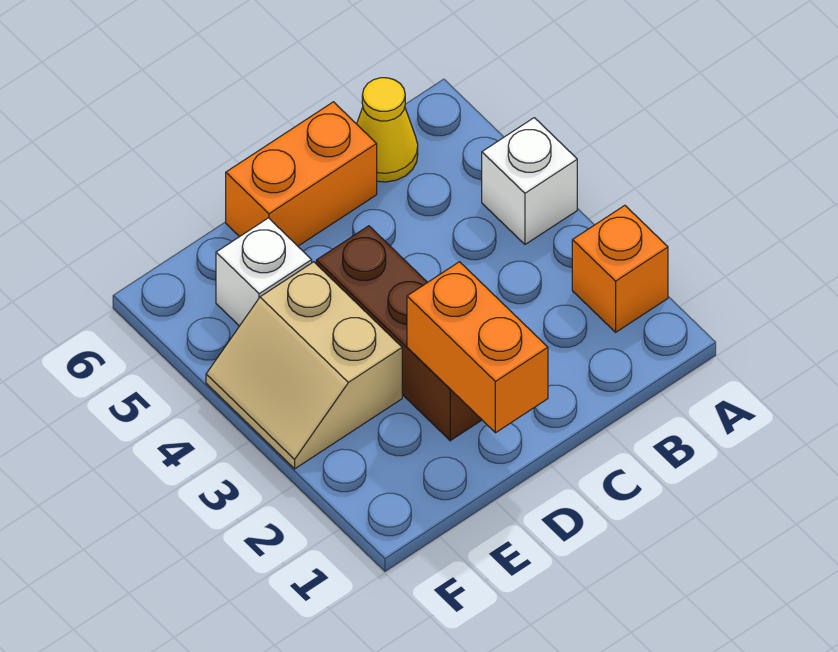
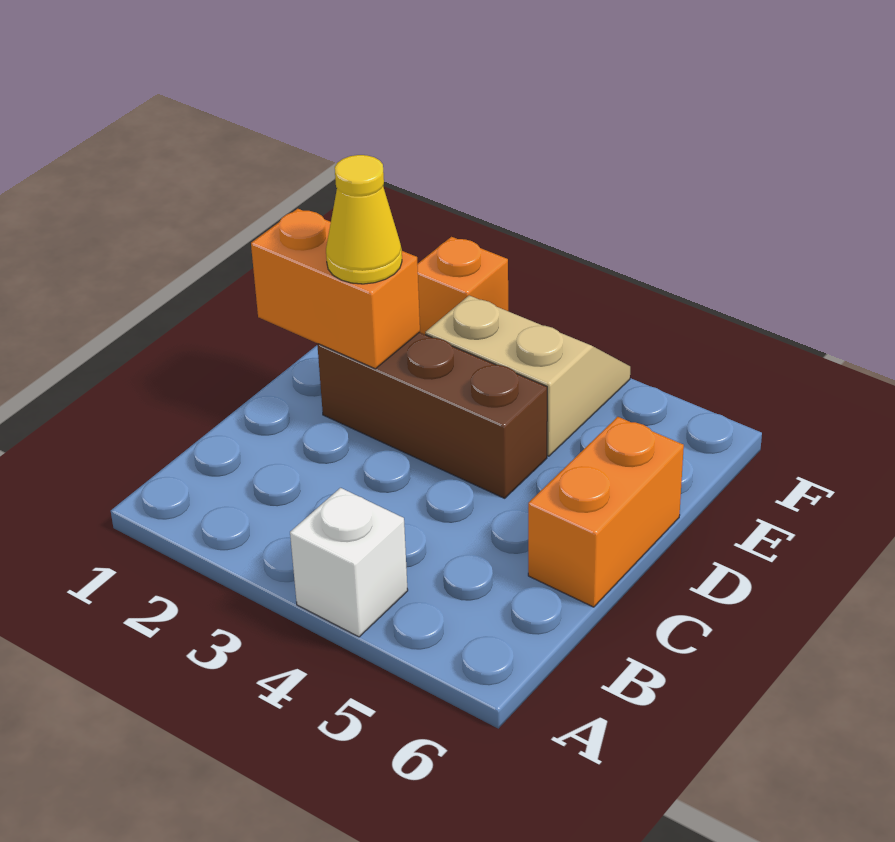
orange 1x1 brick [572,205,668,332] -> orange 1x1 brick moved to [417,237,508,334]
yellow 1x1 cone [357,78,418,182] -> yellow 1x1 cone moved to [326,155,402,284]
white 1x1 brick [216,218,312,326] -> none

